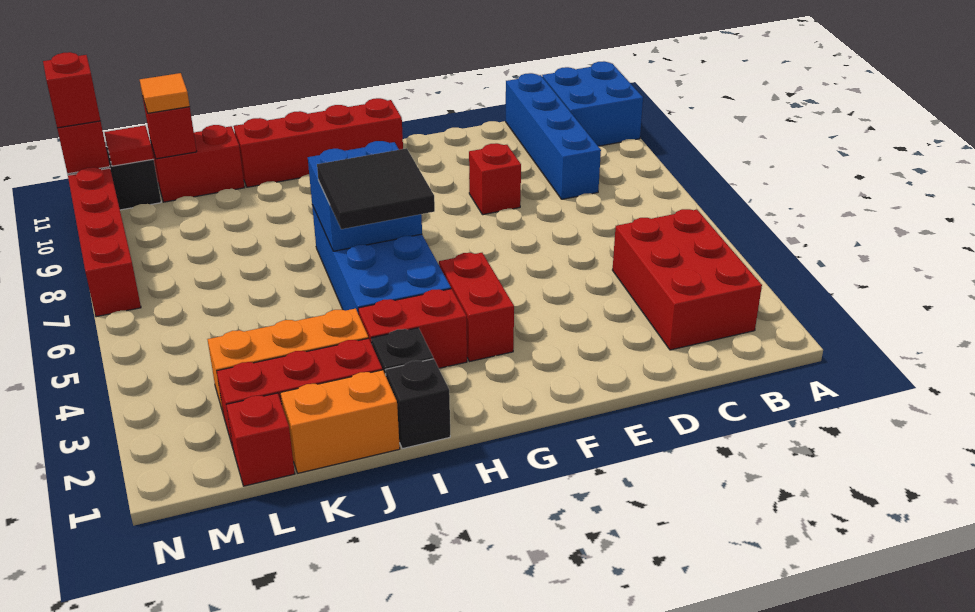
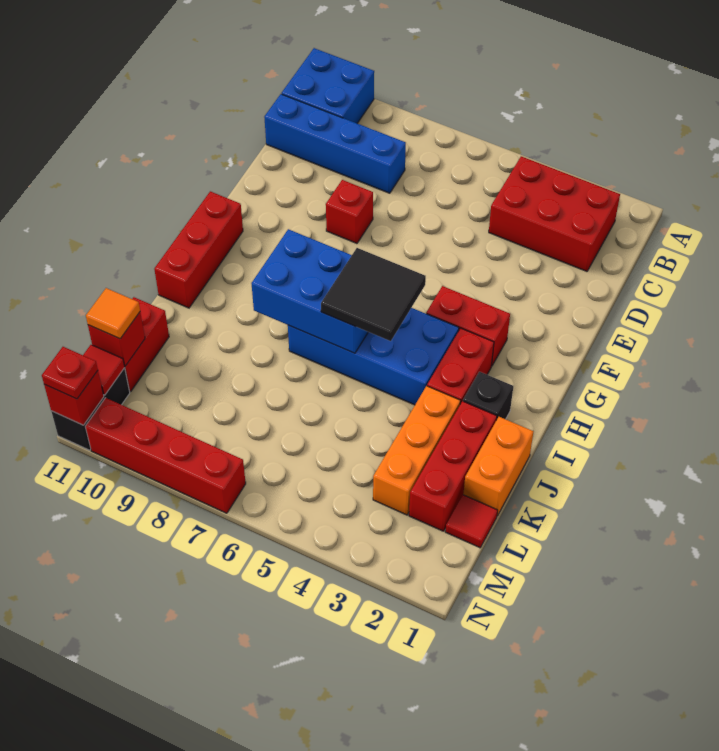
red 1x4 brick [234,98,403,187] -> red 1x3 brick [154,191,243,308]
blue 2x2 brick [308,141,422,251] -> blue 2x3 brick [251,229,368,353]
black 1x1 brick [386,359,450,449] -> none
red 1x1 brick [226,393,295,486] -> red 1x1 tile [445,495,498,548]
red 1x1 brick [43,52,101,128] -> red 1x1 plate [42,347,98,399]

